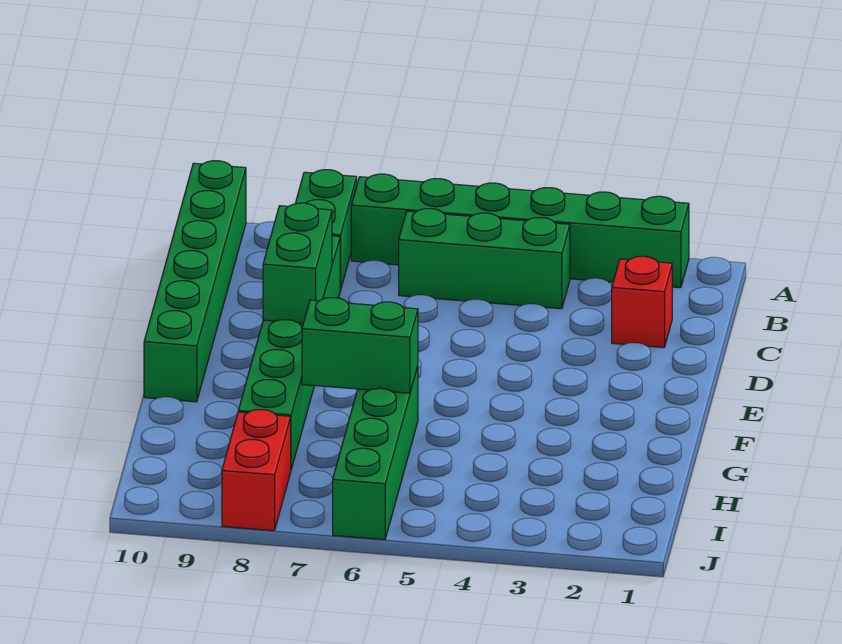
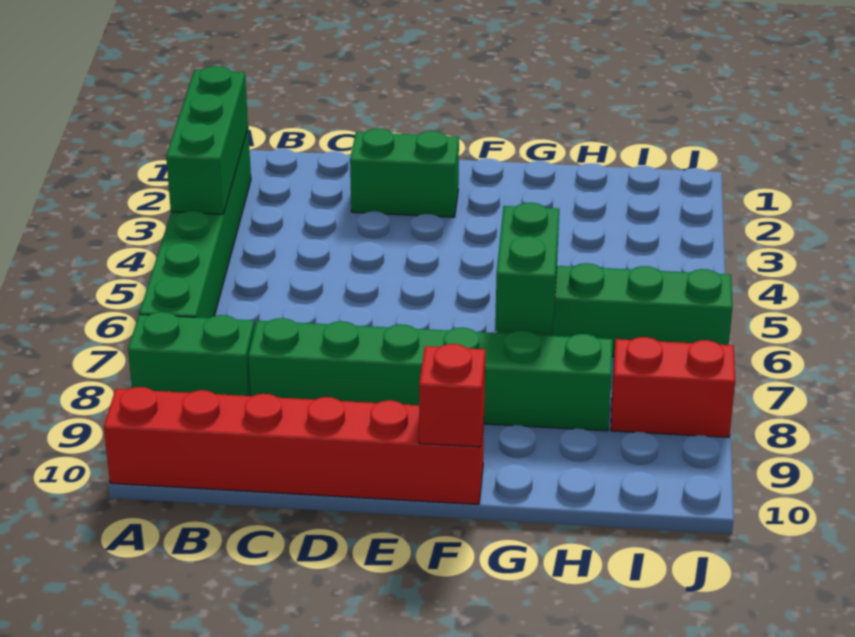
green 1x6 brick [144,161,246,402] -> red 1x6 brick [104,387,484,504]
green 1x3 brick [399,209,570,309] -> green 1x3 brick moved to [166,66,248,214]
red 1x1 brick [612,256,672,348] -> red 1x1 brick moved to [419,344,485,447]
green 1x2 brick [263,203,332,323] -> green 1x2 brick moved to [350,129,459,217]

